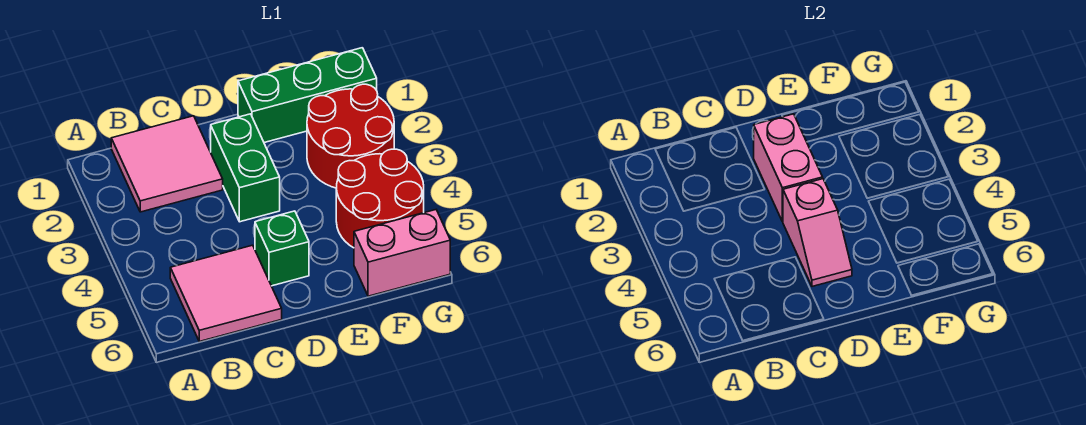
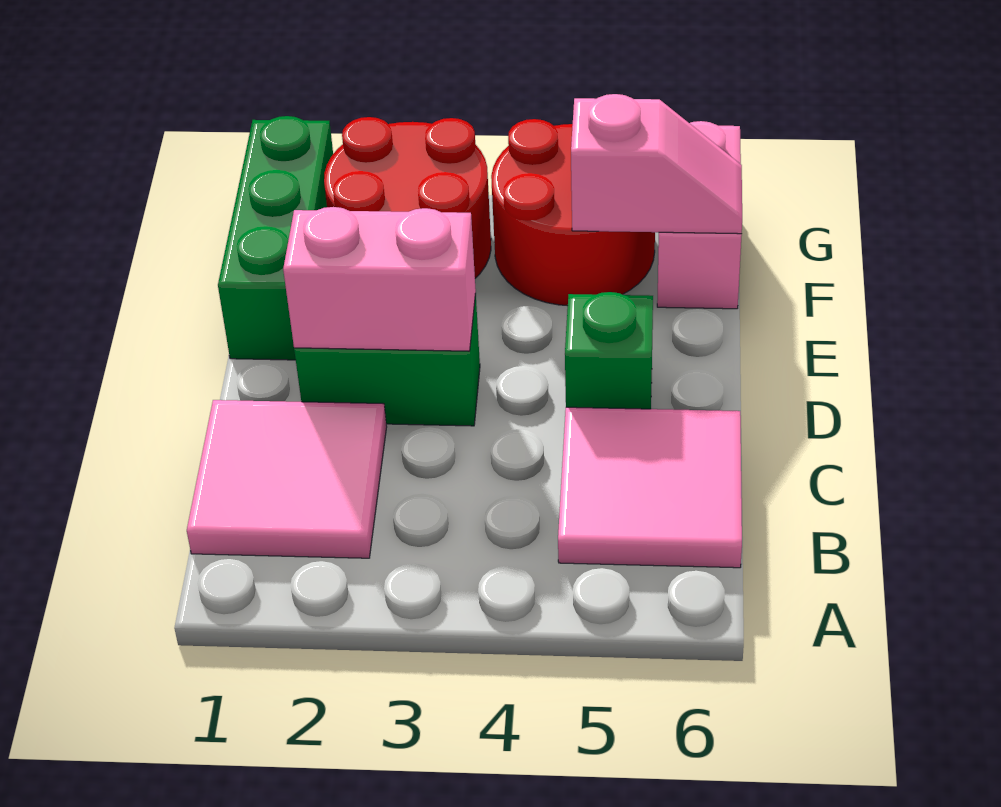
pink 1x2 slope [783,179,852,286] -> pink 1x2 slope moved to [571,94,742,234]

